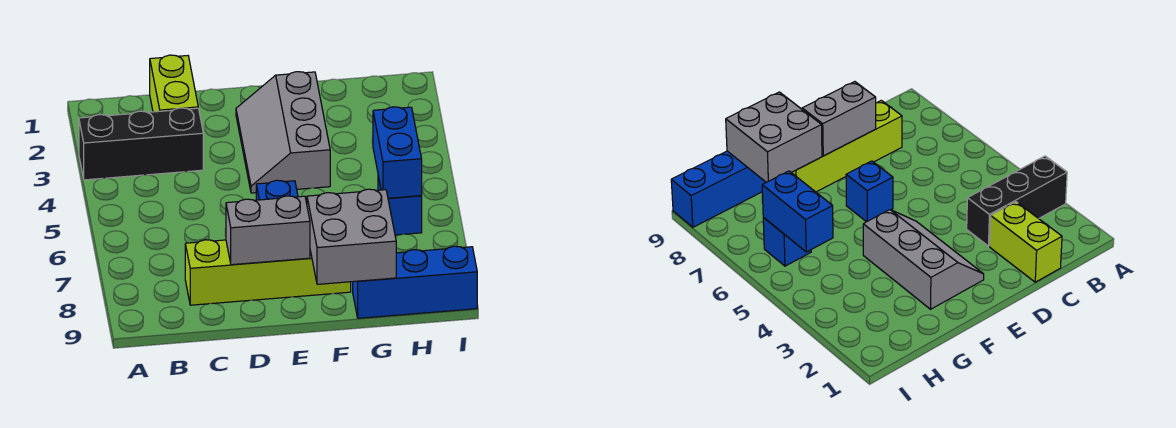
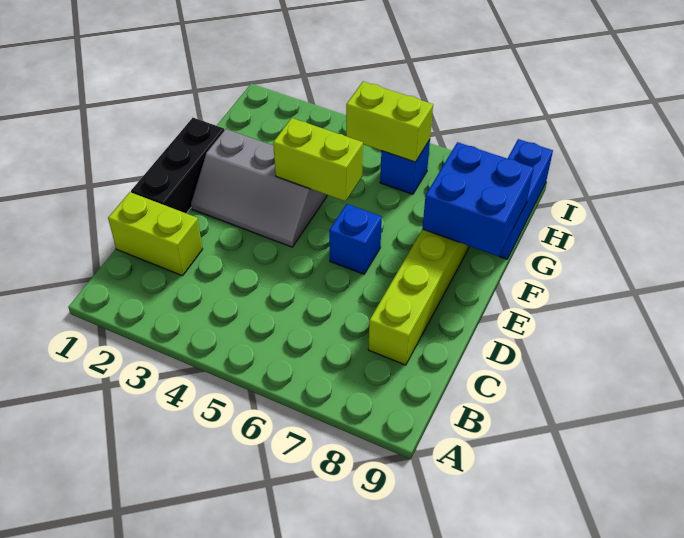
black 1x3 brick [79,108,203,180] -> black 1x3 brick moved to [131,118,224,213]
grey 1x2 brick [226,196,310,265] -> none
none -> lime 1x2 brick [273,118,363,201]
grey 2x2 brick [307,189,396,284] -> blue 2x2 brick [422,142,534,256]
blue 1x2 brick [373,107,422,198] -> lime 1x2 brick [346,82,433,162]

